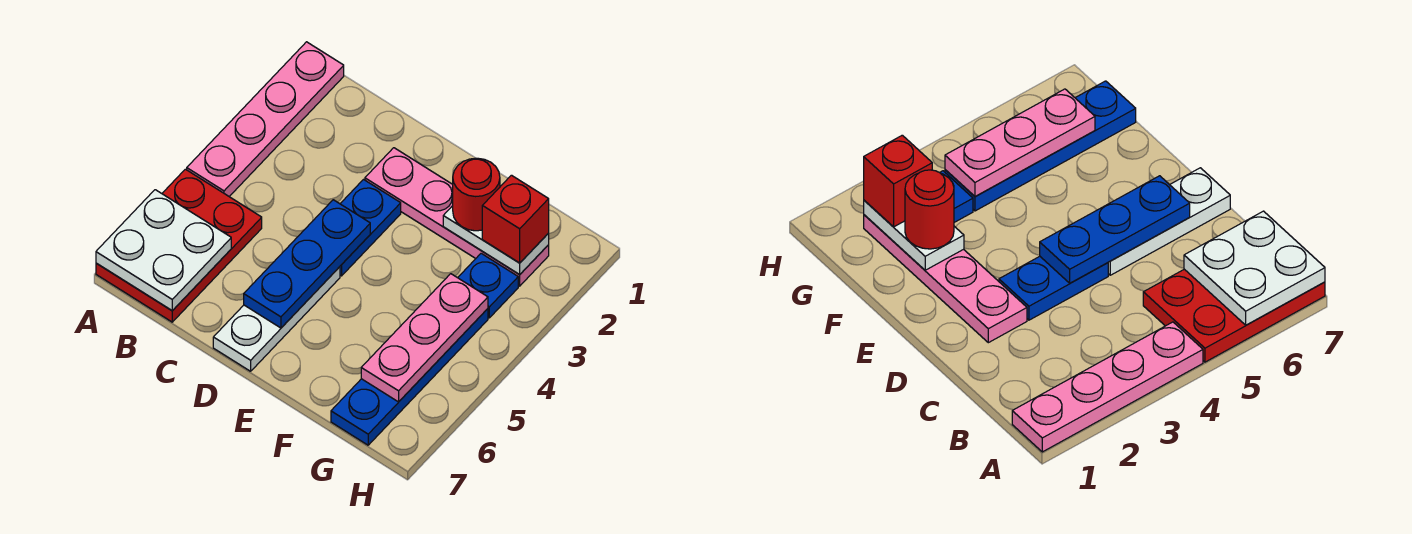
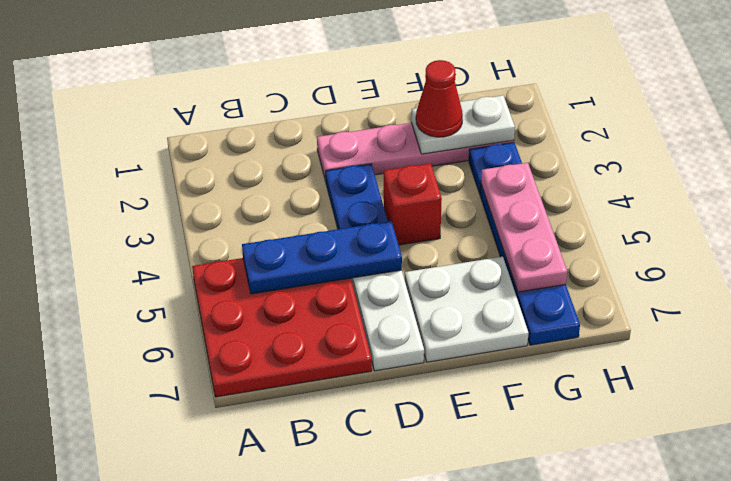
pink 1x4 plate [187,42,344,196] -> none
red 2x3 plate [96,169,262,322] -> red 3x3 plate [192,258,372,397]
white 2x2 plate [96,190,231,311] -> white 2x2 plate moved to [405,257,528,362]
blue 1x3 plate [244,200,370,328] -> blue 1x3 plate turned to [242,221,402,294]
red 1x1 round brick [453,158,500,231] -> red 1x1 cone [416,60,463,137]
red 1x1 brick [482,175,549,263] -> red 1x1 brick moved to [384,163,442,245]

